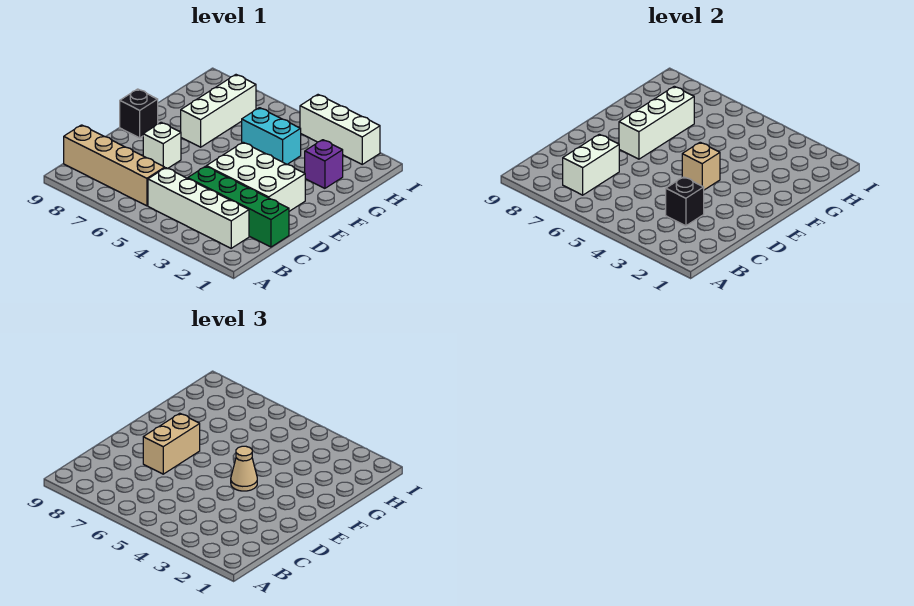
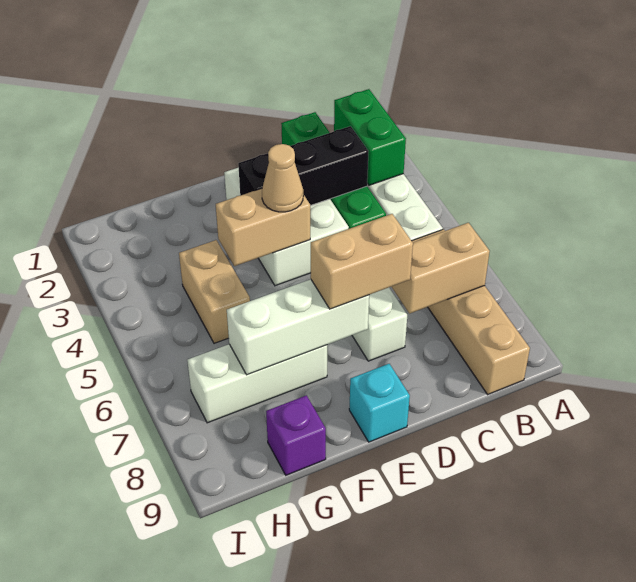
none -> green 1x2 brick [334,89,406,185]
white 1x2 brick [563,134,619,195] -> tan 1x2 brick [392,223,490,314]
black 1x1 brick [666,177,704,226] -> black 1x3 brick [238,126,369,206]
tan 1x1 brick [682,142,720,190] -> tan 1x2 brick [216,188,310,266]
black 1x1 brick [120,89,158,138] -> cyan 1x1 brick [349,364,410,442]
purple 1x1 brick [305,140,343,188] -> purple 1x1 brick moved to [266,395,326,475]
cyan 1x2 brick [242,108,301,164] -> tan 1x2 brick [179,240,250,343]
white 1x3 brick [300,95,380,164] -> none

